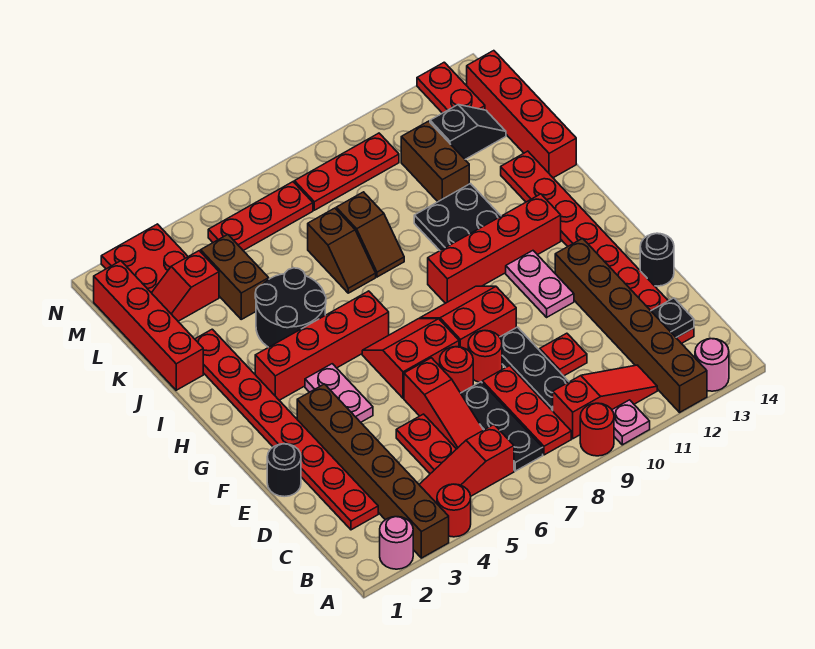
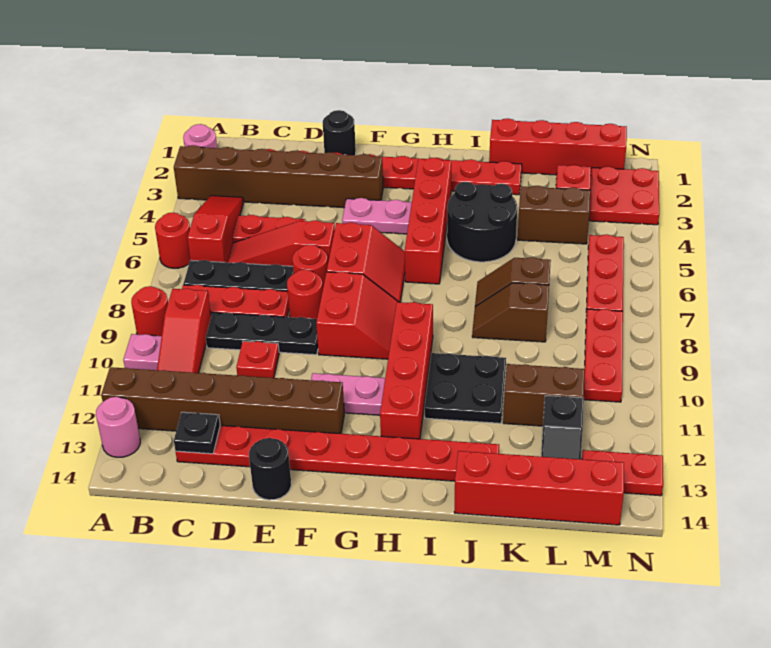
red 1x1 round brick [437,484,471,537] -> red 1x1 round brick moved to [155,212,190,268]

